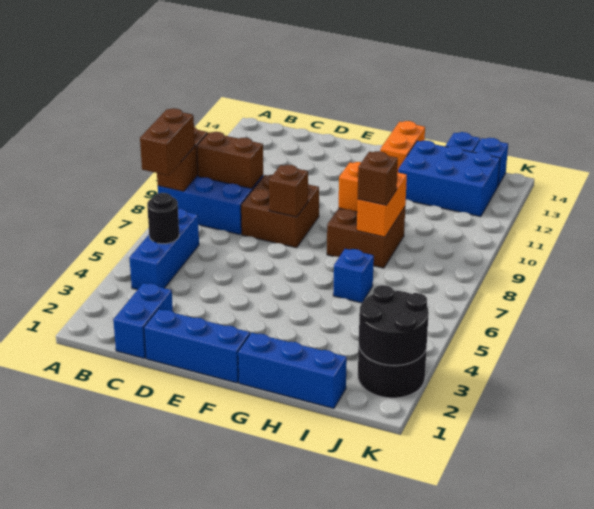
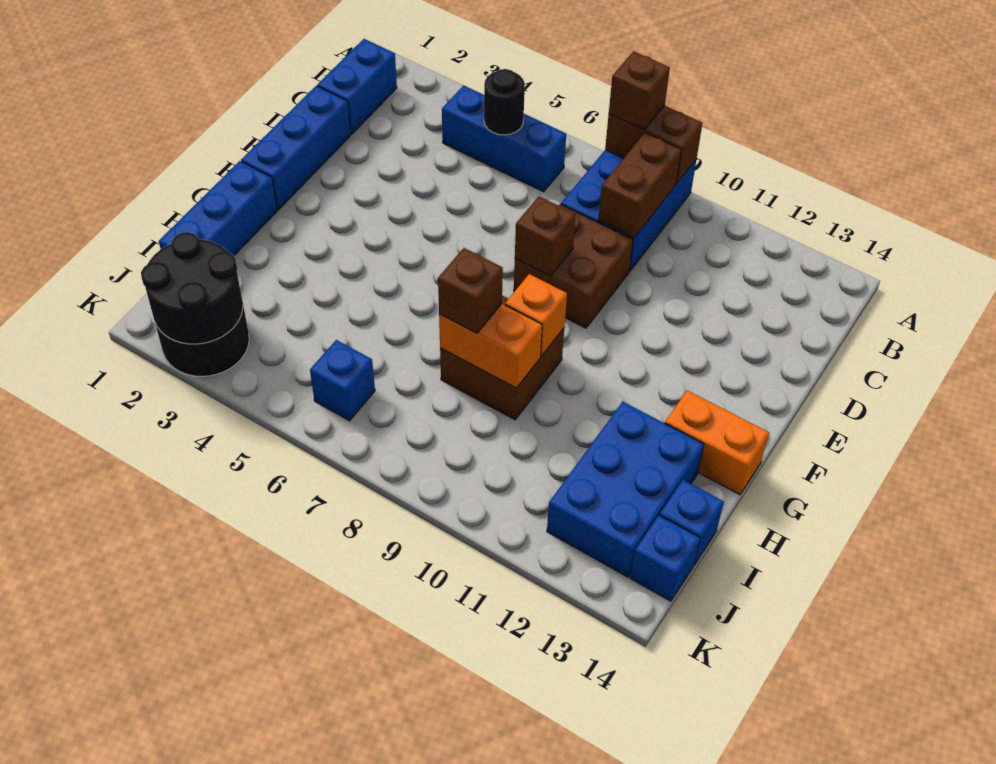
brown 1x2 brick [140,108,195,175] -> brown 1x1 brick [609,51,670,129]
blue 1x2 brick [113,283,173,359] -> blue 1x2 brick turned to [317,39,397,134]
blue 1x1 brick [333,249,374,303] -> blue 1x1 brick moved to [310,340,375,421]

